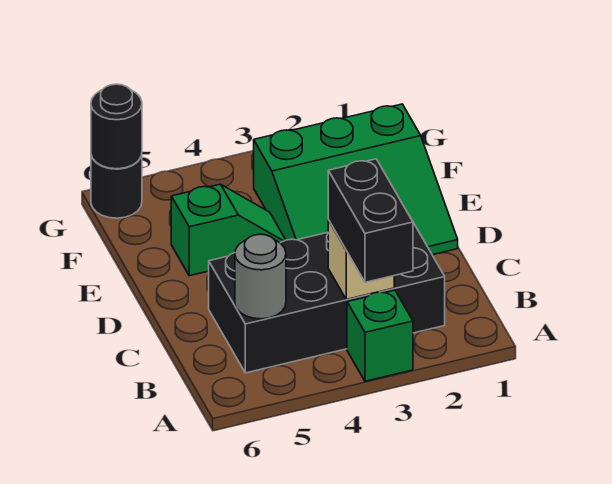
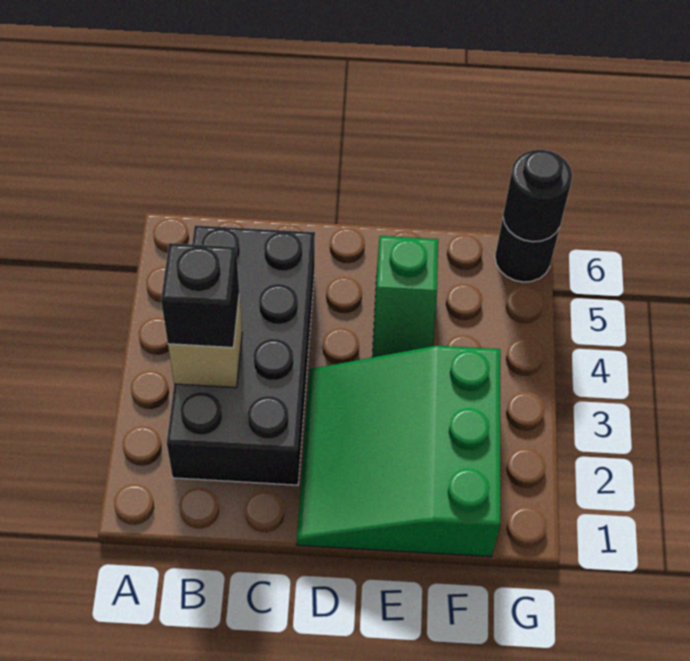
green 1x1 brick [347,290,413,381] -> none
black 1x2 brick [328,159,413,282] -> black 1x1 brick [161,243,239,347]
grey 1x1 round brick [235,234,286,319] -> none

